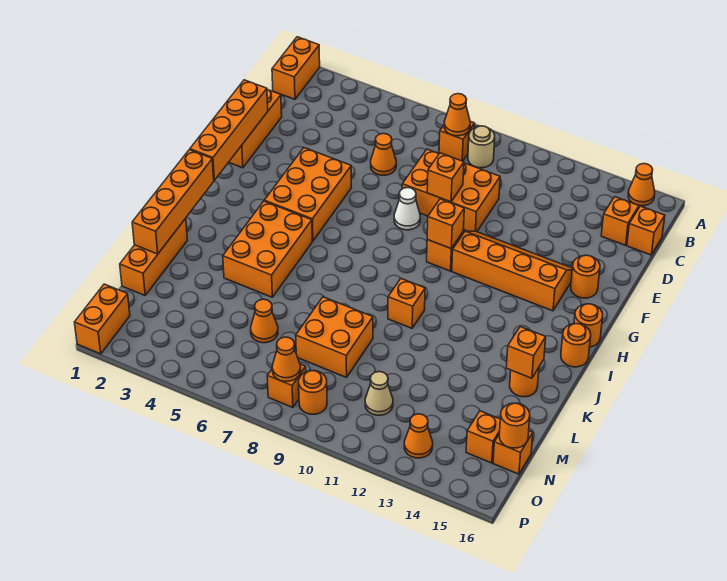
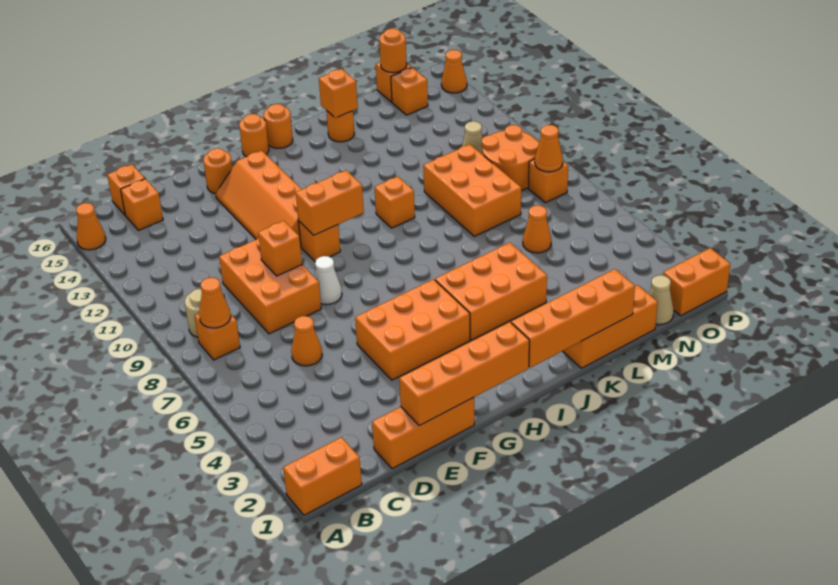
orange 1x1 brick [427,199,464,248] -> orange 1x2 brick [296,170,364,235]
orange 2x2 brick [296,297,373,378] -> orange 2x3 brick [423,144,521,236]
none -> tan 1x1 cone [649,275,674,325]
orange 1x1 round brick [299,371,327,414] -> orange 2x2 round brick [482,125,539,190]
orange 1x1 cone [404,414,433,458] -> orange 1x1 cone moved to [441,50,467,93]

